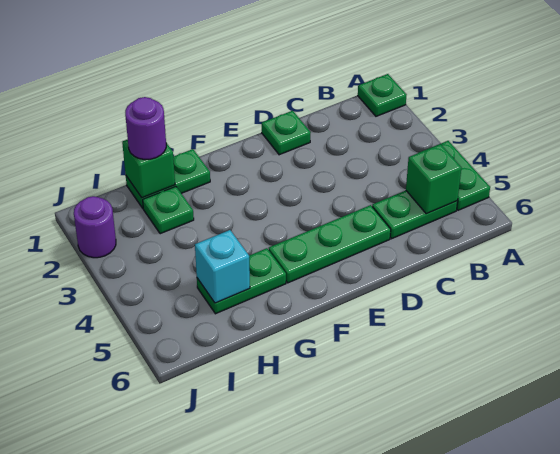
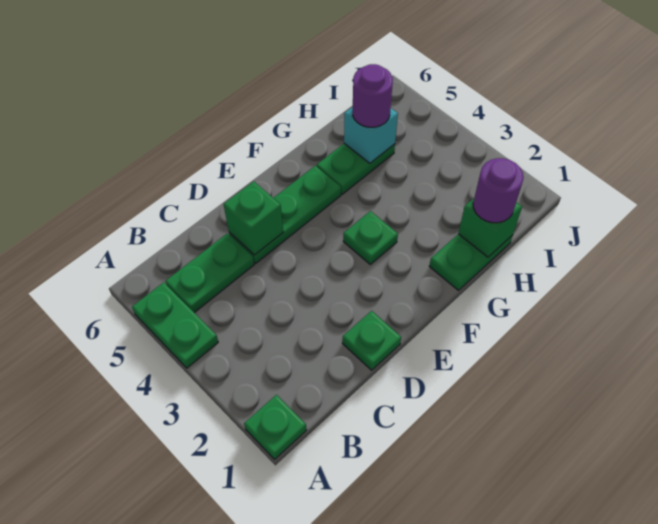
green 1x1 brick [406,144,461,214] -> green 1x1 brick moved to [224,181,283,255]
green 1x1 plate [143,186,194,234] -> green 1x1 plate moved to [343,211,398,264]
purple 1x1 round brick [74,196,116,258] -> purple 1x1 round brick moved to [353,64,393,127]

